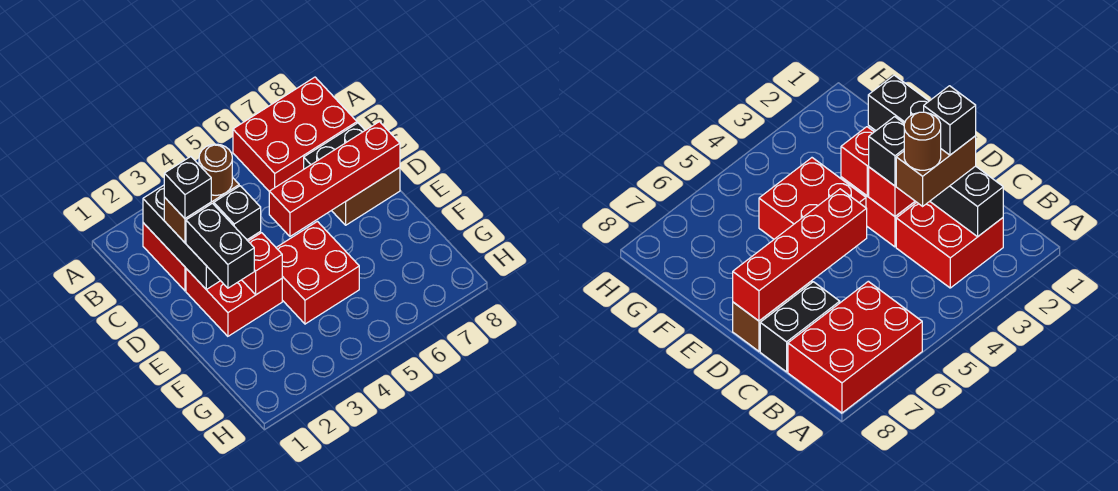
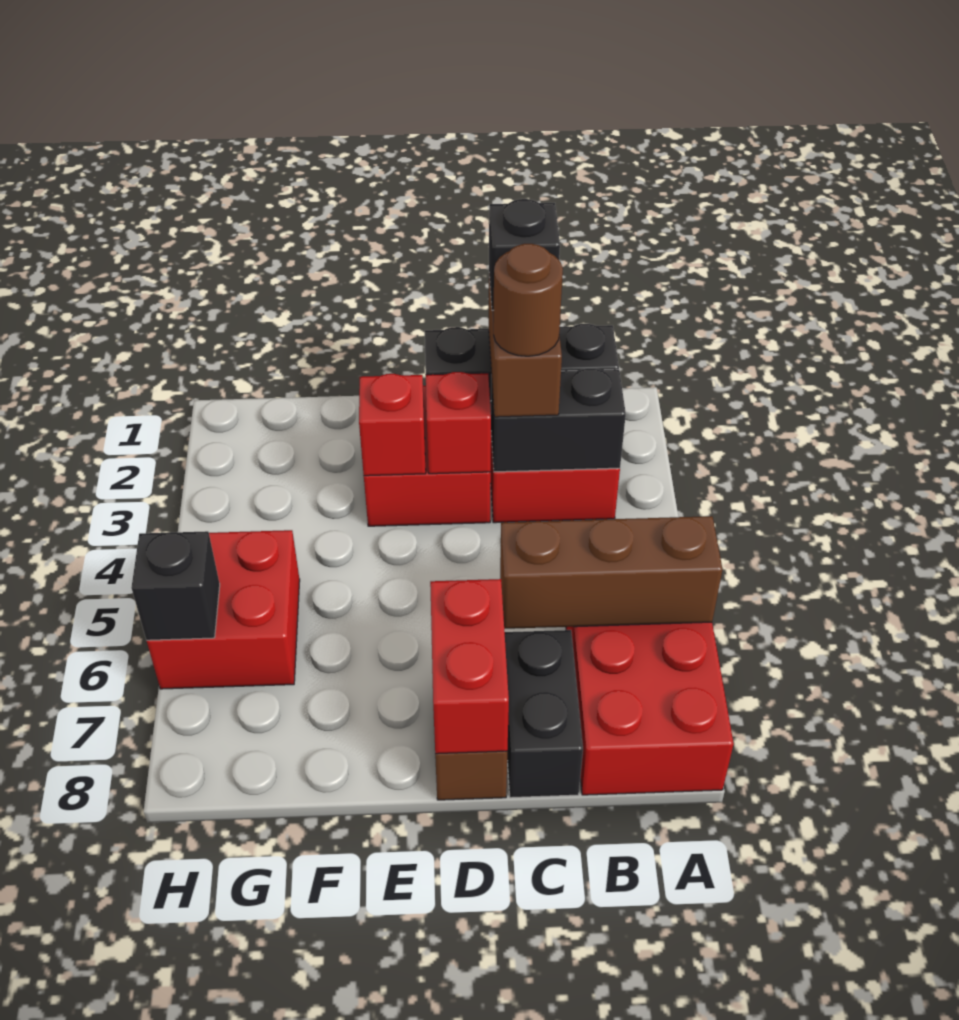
none -> brown 1x3 brick [500,516,723,629]
black 1x2 brick [186,203,254,288] -> black 1x2 brick moved to [491,368,626,472]
black 1x1 brick [214,186,261,240] -> black 1x1 brick moved to [131,531,220,640]
red 1x4 brick [269,122,400,236] -> red 1x2 brick [430,579,509,754]
red 2x2 brick [276,222,359,324] -> red 2x2 brick moved to [147,530,300,689]

